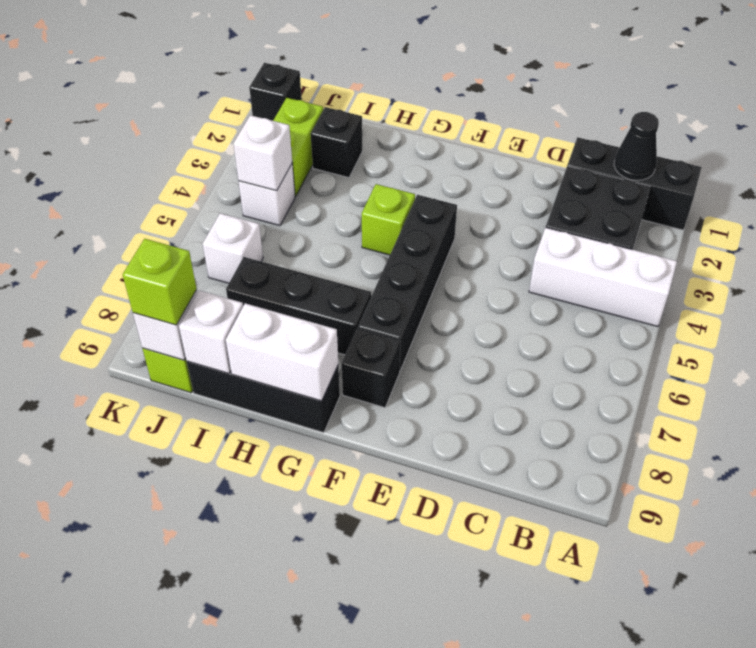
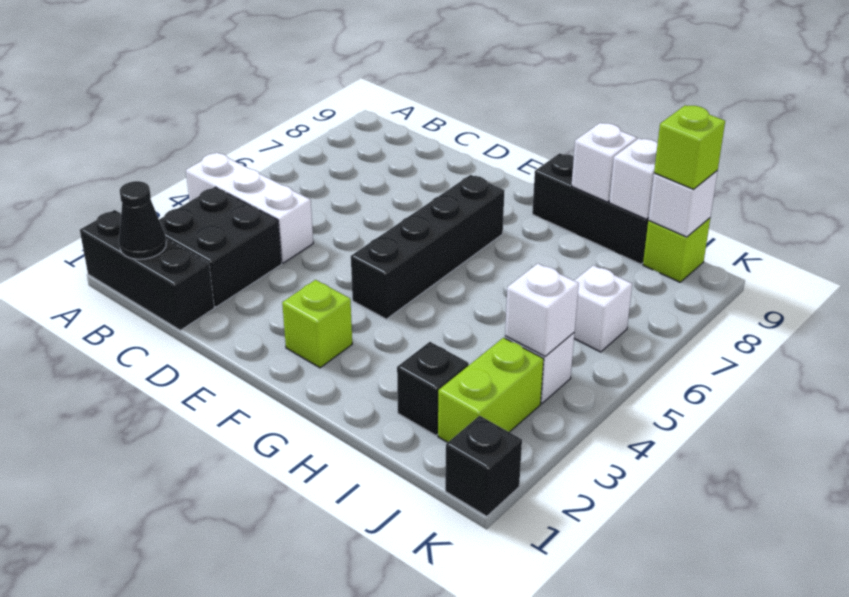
black 1x1 brick [341,328,401,408] -> none
lime 1x1 brick [362,184,415,255] -> lime 1x1 brick moved to [282,280,352,368]
black 1x3 brick [226,257,371,355] -> none
white 1x2 brick [226,303,338,401] -> white 1x1 brick [572,123,637,202]

